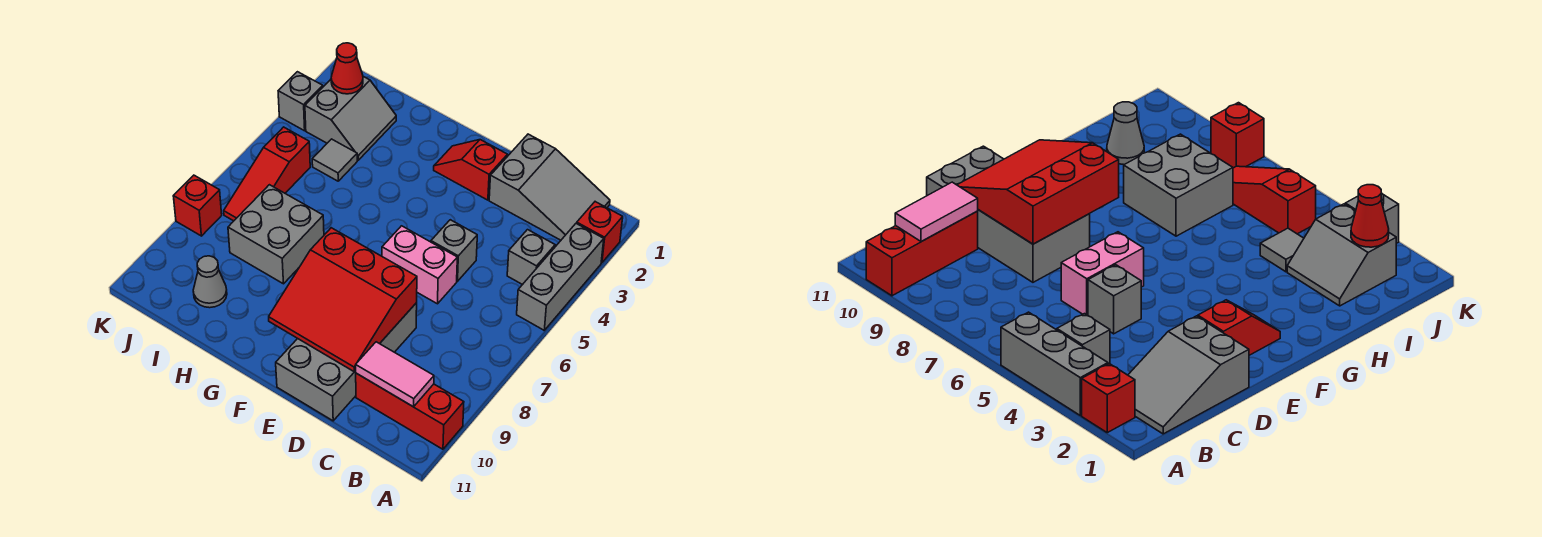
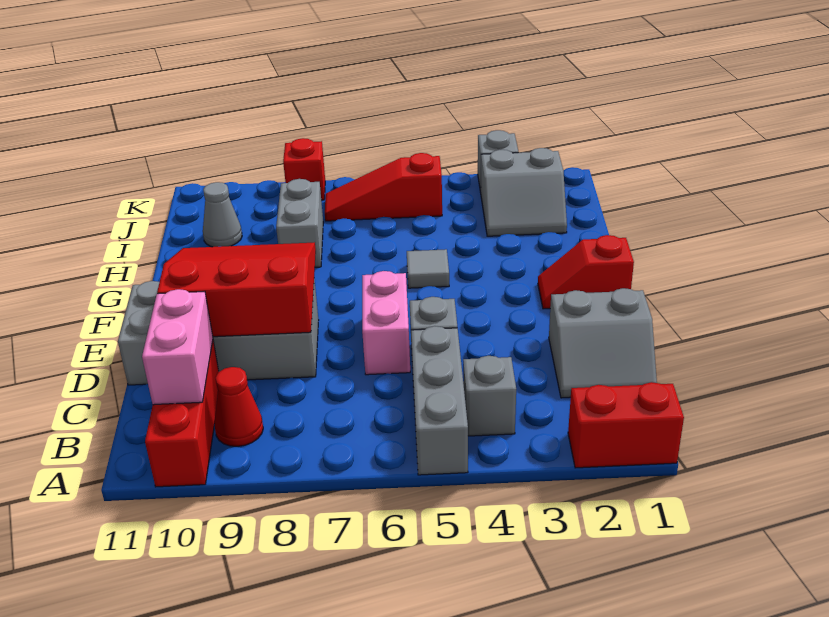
red 1x1 brick [577,202,623,263] -> red 1x2 brick [568,382,684,468]
grey 1x3 brick [517,223,604,330] -> grey 1x3 brick turned to [411,326,468,475]
grey 2x3 slope [489,134,610,240] -> grey 2x2 slope [549,288,657,398]
pink 1x2 tile [356,342,434,407] -> pink 1x2 brick [142,289,213,405]
red 3x3 slope [269,228,417,372] -> red 3x3 slope turned to [157,242,316,337]
red 1x2 slope [434,140,507,200] -> red 1x2 slope turned to [538,235,634,309]
grey 2x2 brick [228,185,324,284] -> grey 1x2 brick [276,179,323,267]
grey 1x1 tile [312,139,357,181] -> grey 1x1 tile moved to [407,249,449,288]
red 1x1 cone [331,43,363,94] -> red 1x1 cone moved to [215,367,263,446]

